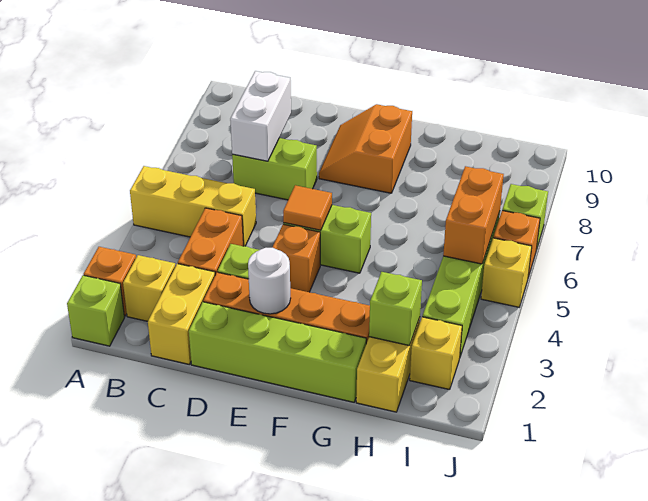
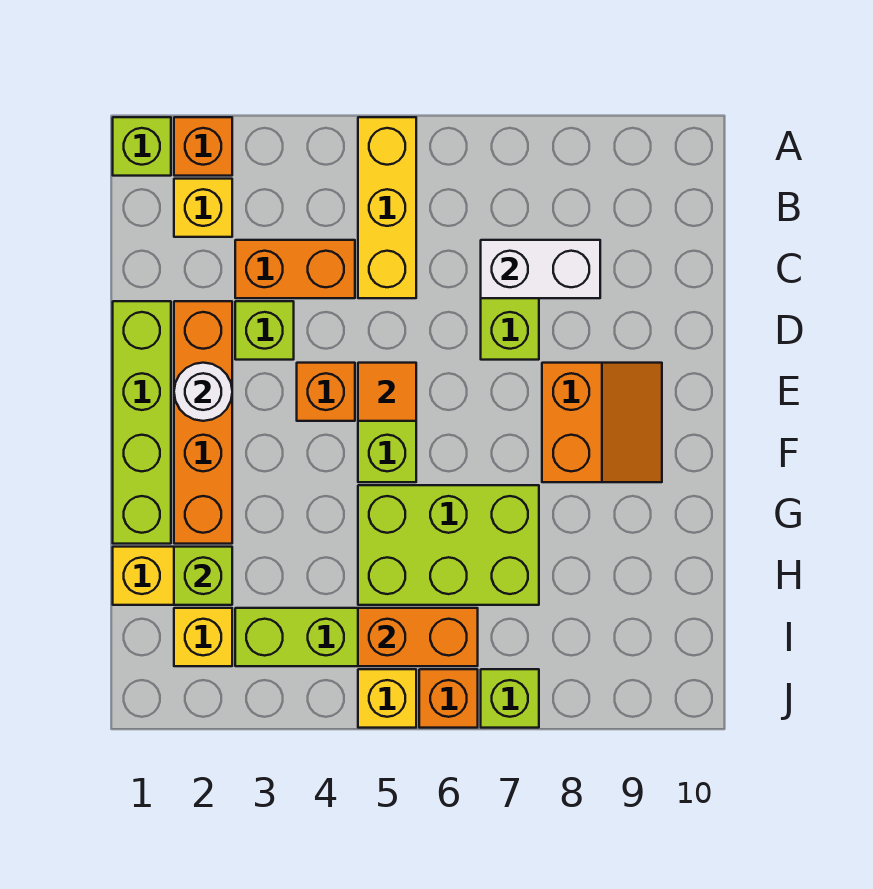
yellow 1x2 brick [148,264,215,365] -> none
orange 2x2 slope [319,104,412,193] -> orange 2x2 slope turned to [542,363,662,482]
none -> lime 2x3 brick [358,485,539,605]

